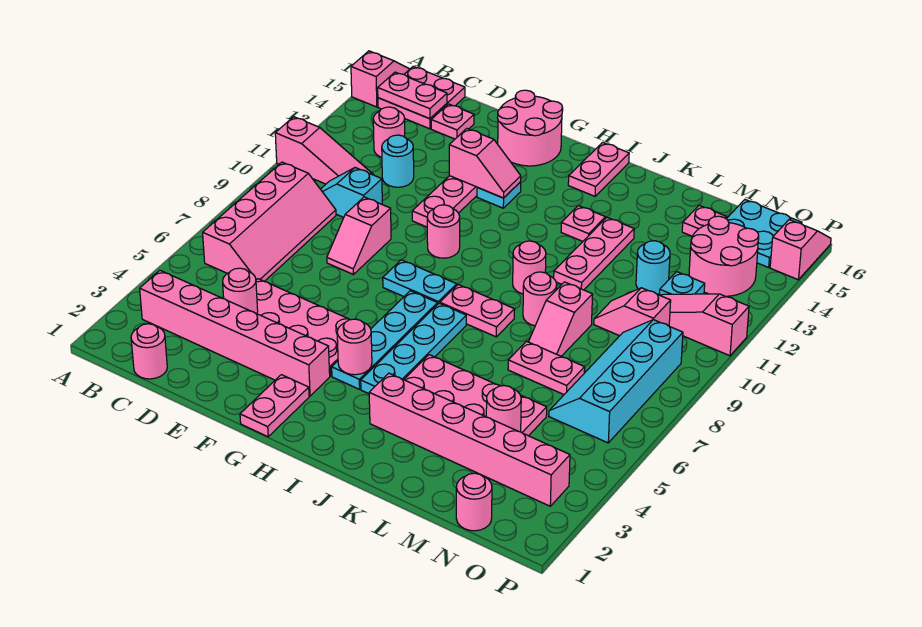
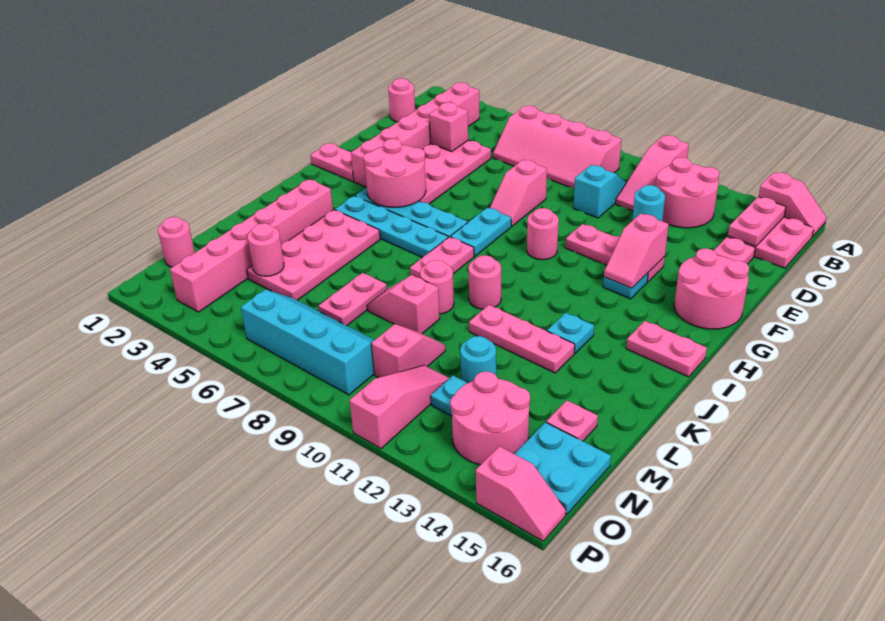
pink 1x1 round brick [373,107,405,157] -> pink 2x2 round brick [656,158,719,228]
pink 1x1 round brick [223,268,258,314] -> pink 1x1 brick [429,102,468,151]
pink 1x2 slope [327,197,391,275] -> pink 1x2 slope turned to [490,160,547,226]
pink 1x1 round brick [337,319,372,375] -> pink 2x2 round brick [363,139,426,207]
pink 1x1 plate [561,206,606,241] -> cyan 1x1 plate [547,313,594,353]

